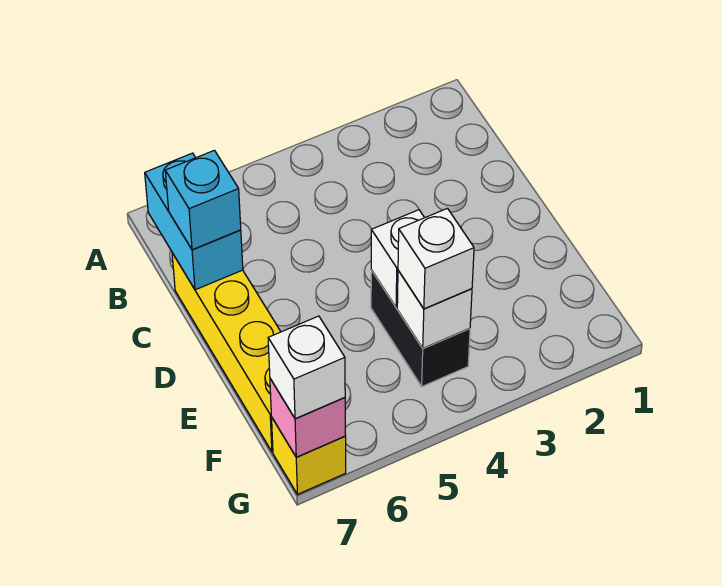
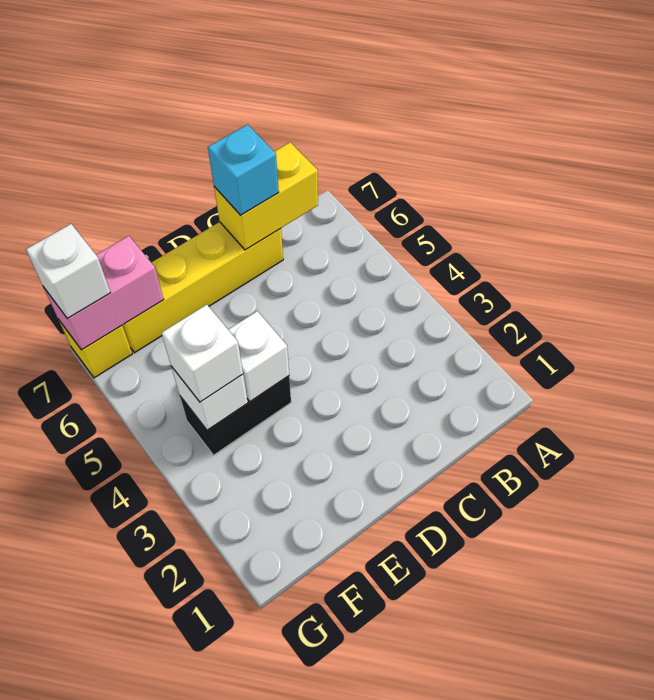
cyan 1x2 brick [145,153,243,290] -> yellow 1x2 brick [214,142,318,250]
pink 1x1 brick [270,379,346,457] -> pink 1x2 brick [43,236,164,350]

